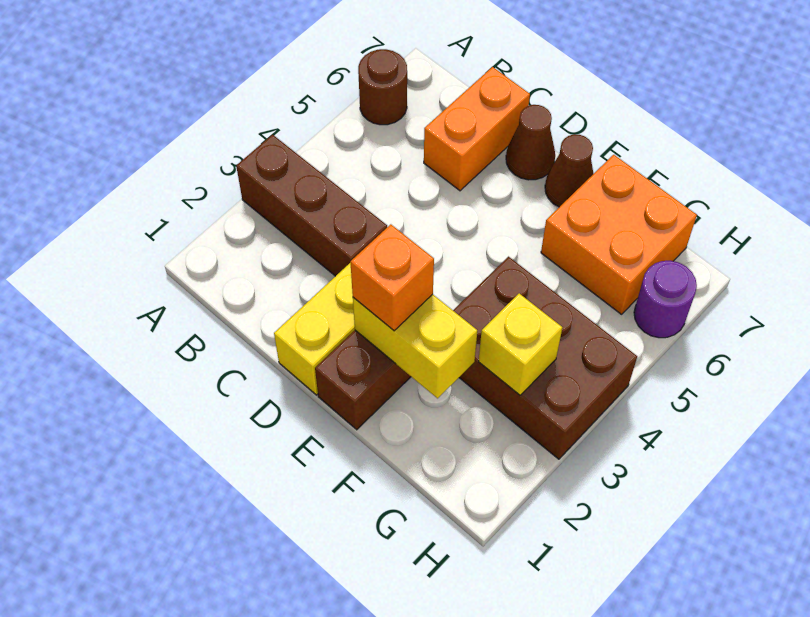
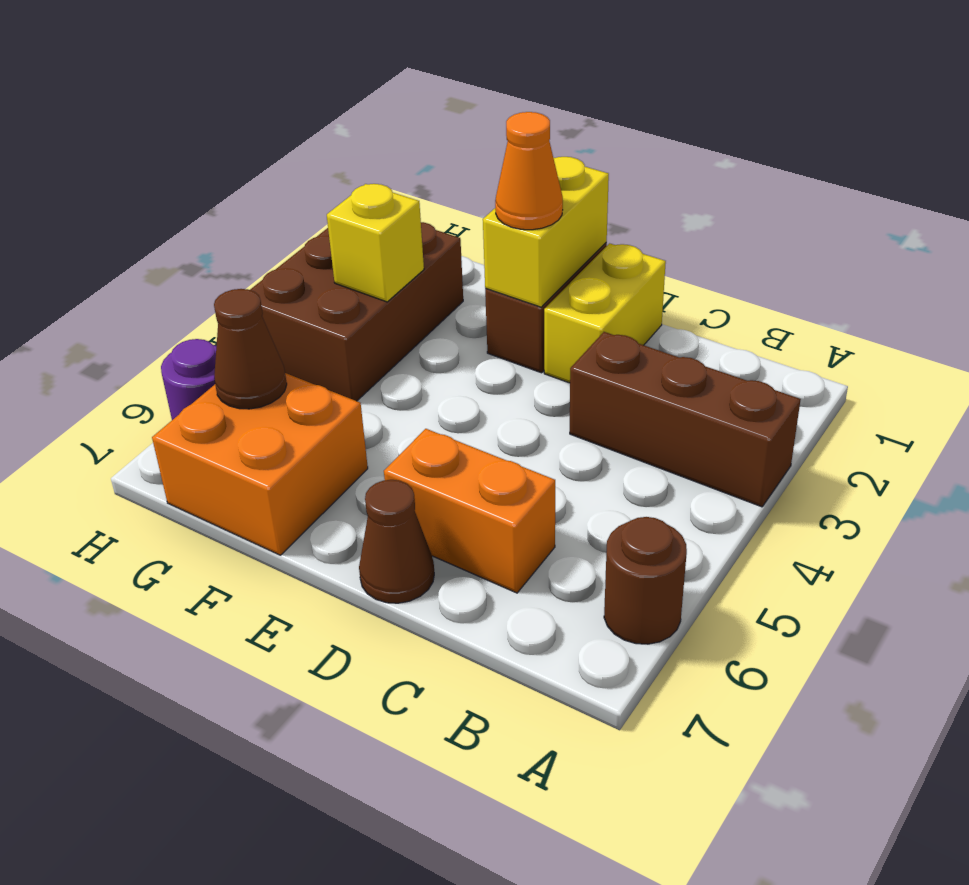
orange 1x2 brick [424,67,530,191] -> orange 1x2 brick turned to [384,429,555,593]
yellow 1x2 brick [353,294,477,398] -> yellow 1x2 brick turned to [483,157,609,307]
orange 1x1 brick [350,224,434,331] -> orange 1x1 cone [495,112,563,230]
brown 1x1 cone [545,134,594,207] -> brown 1x1 cone moved to [214,289,287,409]
brown 2x3 brick [453,257,637,459] -> brown 2x3 brick turned to [250,222,463,401]

